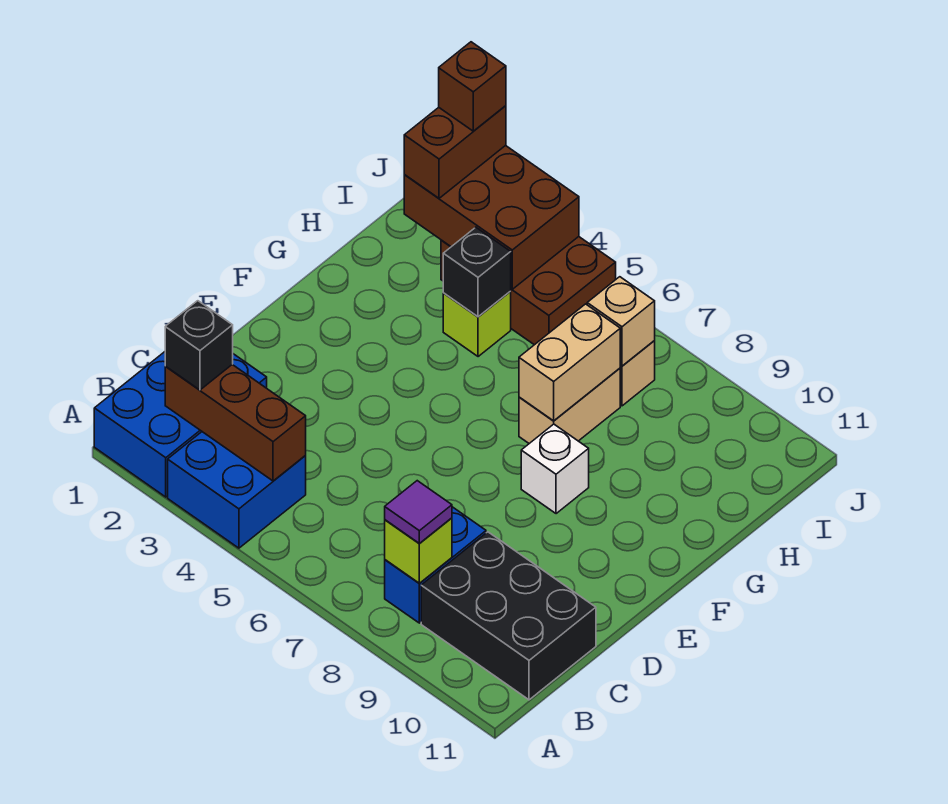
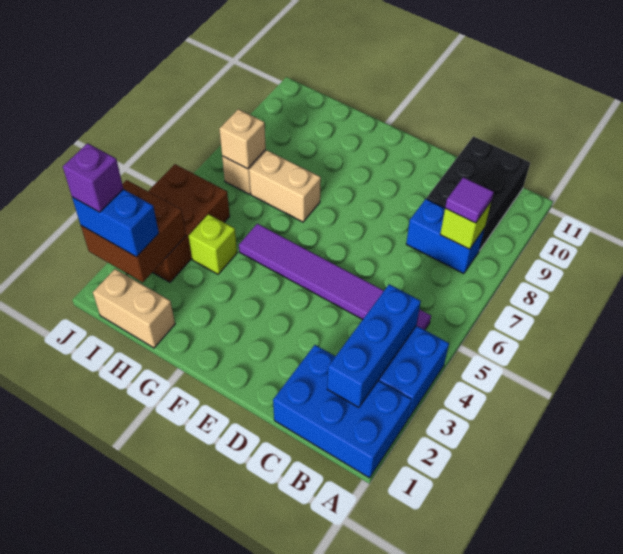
brown 1x3 brick [165,364,306,481] -> blue 1x3 brick [327,284,421,408]
black 1x1 brick [165,301,233,390] -> none
none -> purple 1x6 tile [239,224,431,330]
white 1x1 brick [521,424,589,514] -> none
tan 1x2 brick [519,304,620,421] -> tan 1x2 brick moved to [93,269,175,348]
black 1x1 brick [443,227,511,317] -> none
brown 2x3 brick [404,145,579,289] -> brown 2x2 brick [81,180,186,282]
brown 1x2 brick [404,106,506,198] -> blue 1x2 brick [72,189,159,257]
brown 1x1 brick [439,42,506,131] -> purple 1x1 brick [63,143,123,212]

